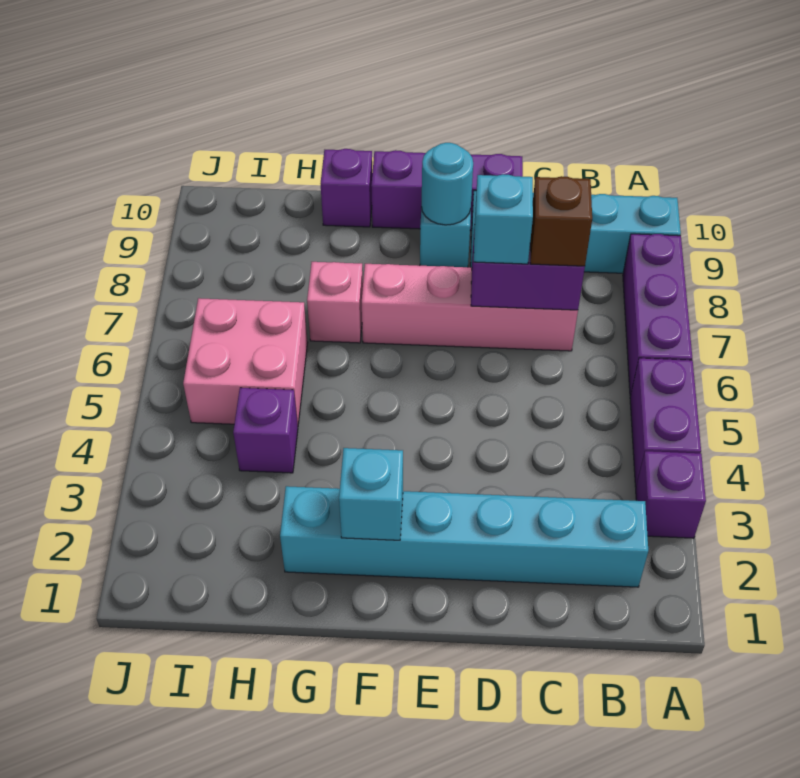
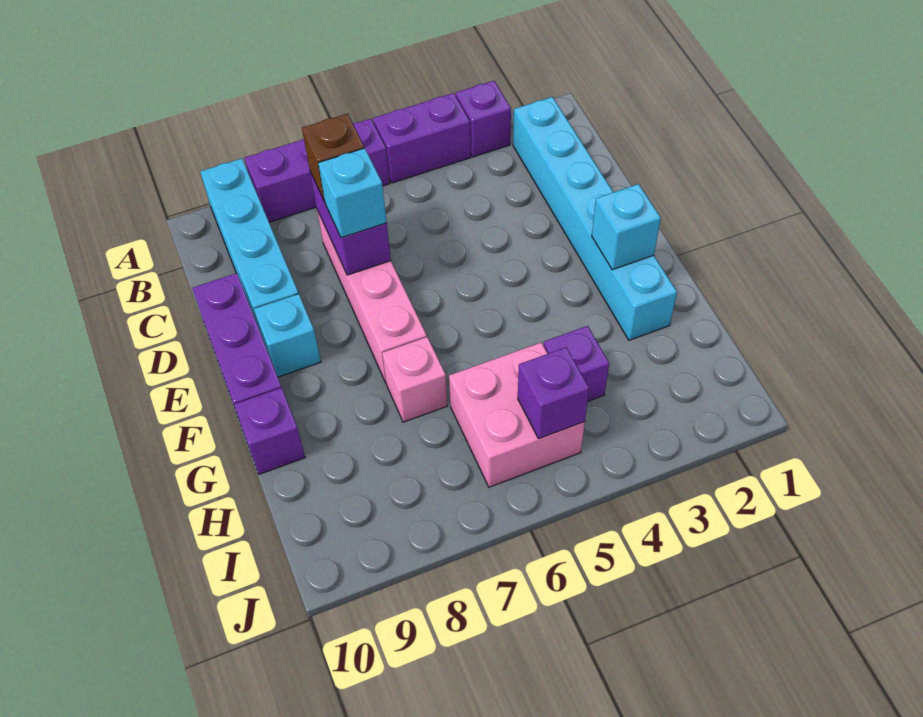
cyan 1x1 round brick [422,143,473,225] -> none
none -> purple 1x1 brick [518,347,589,439]

